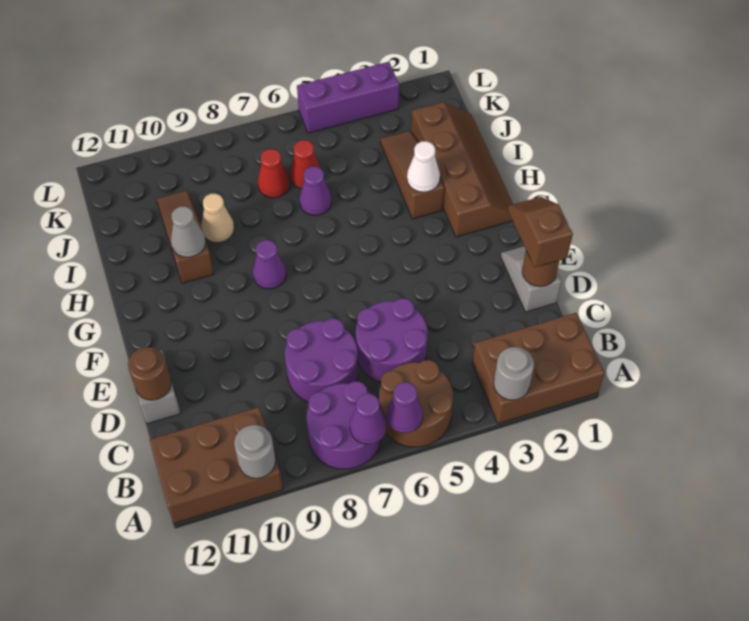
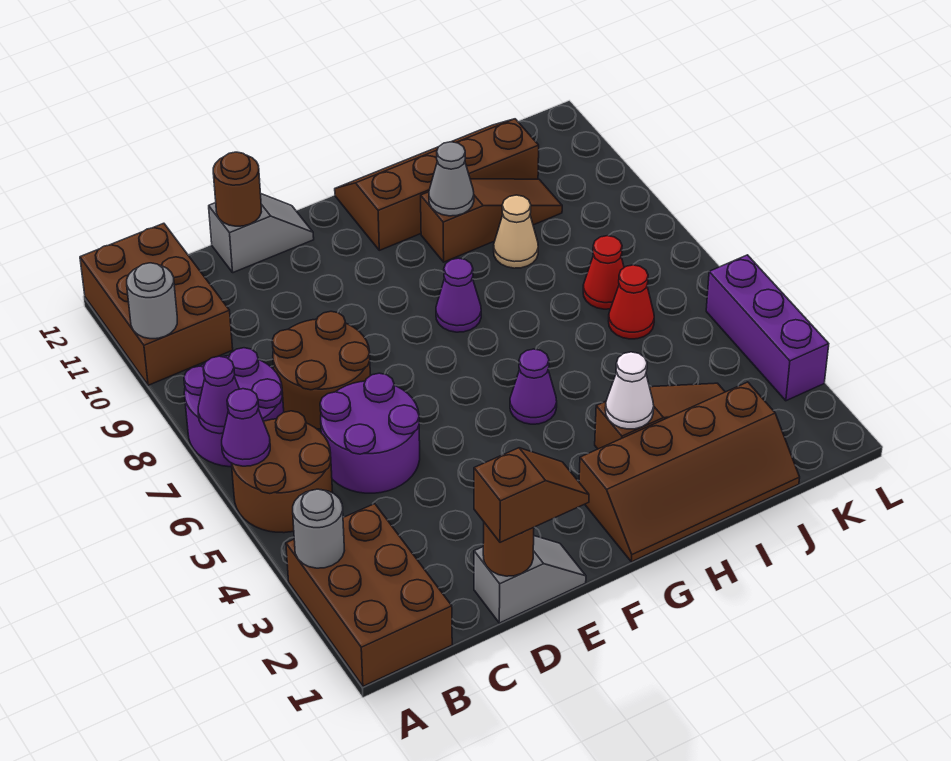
purple 2x2 round brick [285,319,358,402] -> brown 2x2 round brick [272,311,370,429]
none -> brown 2x4 slope [335,119,539,250]
purple 1x1 cone [299,166,332,216] -> purple 1x1 cone moved to [510,349,557,424]

